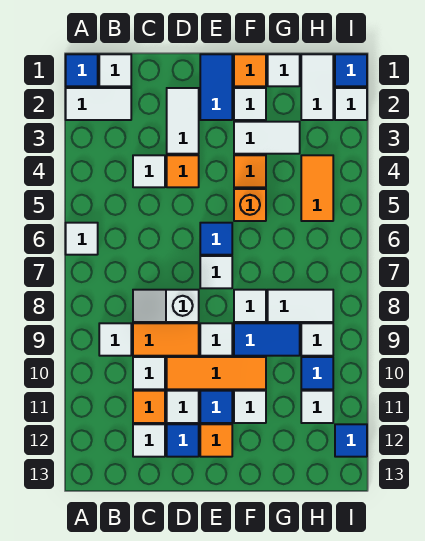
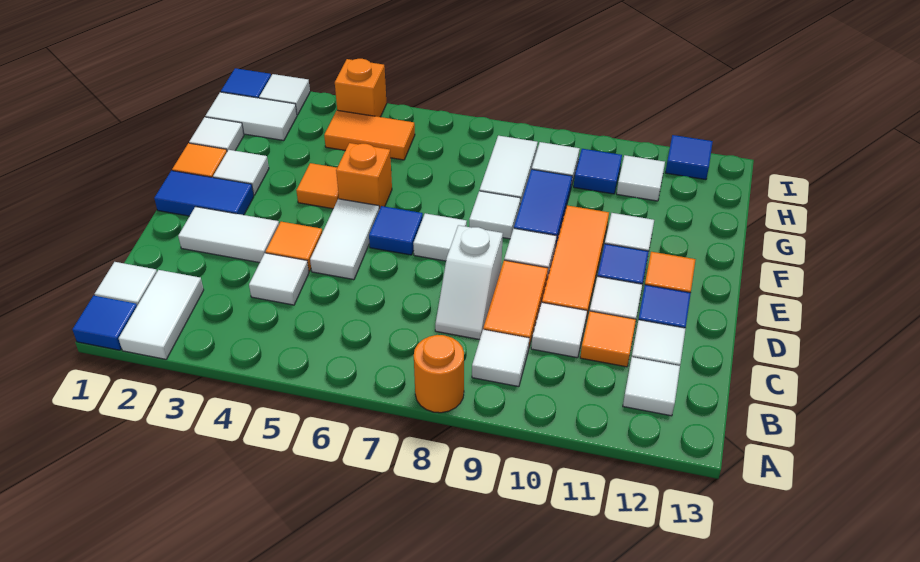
white 1x1 tile [66,223,98,255] -> white 1x1 tile moved to [623,357,680,416]
none -> orange 1x1 round brick [414,335,464,413]
white 1x2 tile [234,122,300,154] -> white 1x2 tile moved to [310,199,379,280]
none -> orange 1x1 brick [335,59,387,117]

